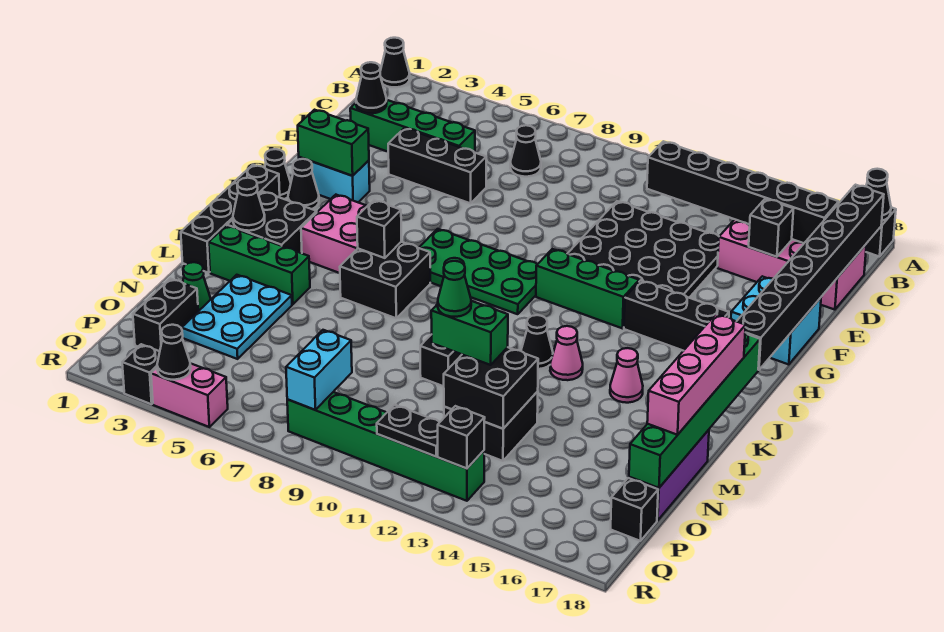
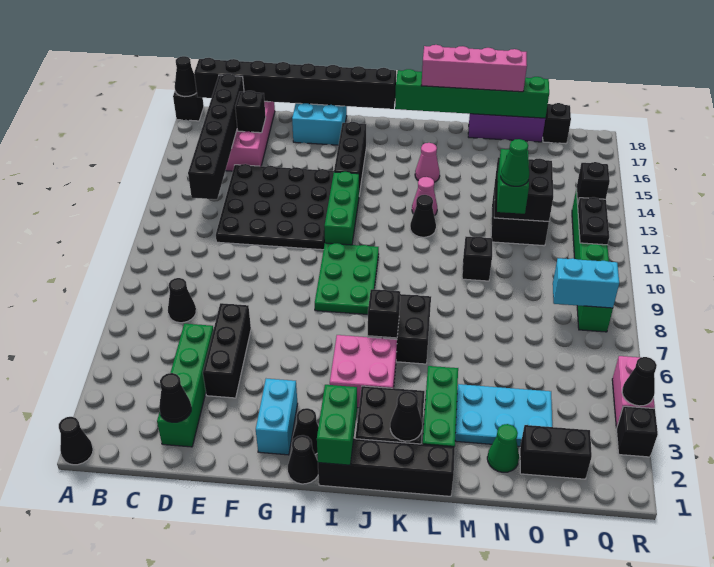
green 1x2 brick [298,110,369,176] -> green 1x2 brick moved to [317,385,357,465]
green 2x4 plate [419,229,537,314] -> green 2x3 plate [315,243,379,314]

